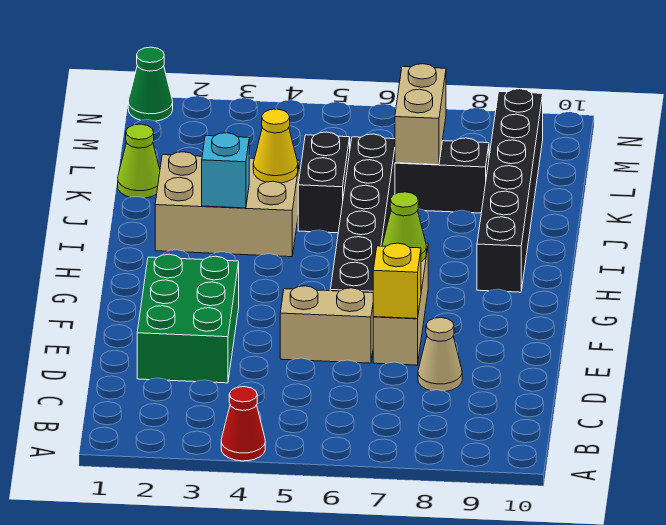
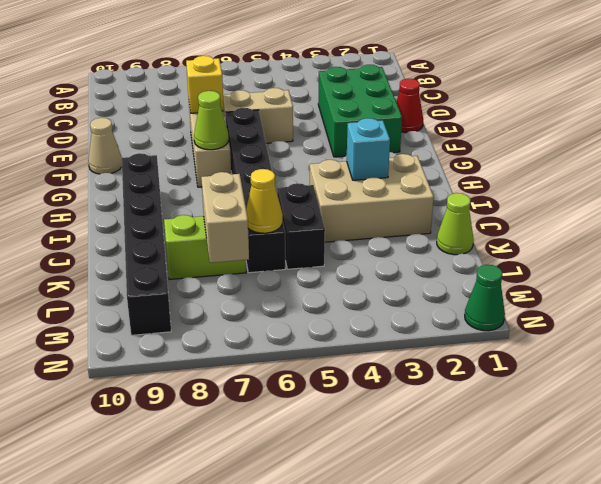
red 1x1 cone [221,387,265,461] -> red 1x1 cone moved to [396,79,423,133]
tan 1x1 cone [418,318,462,392] -> tan 1x1 cone moved to [88,118,122,174]
yellow 1x1 cone [253,109,298,183] -> yellow 1x1 cone moved to [246,169,283,233]
black 1x2 brick [395,138,489,213] -> lime 1x2 brick [164,215,246,280]

